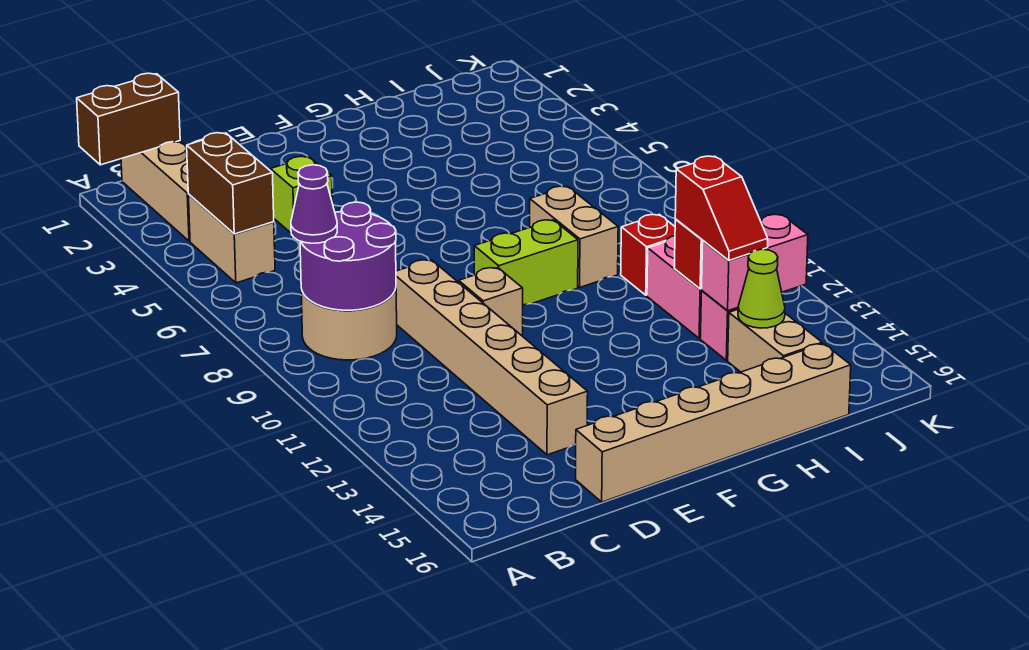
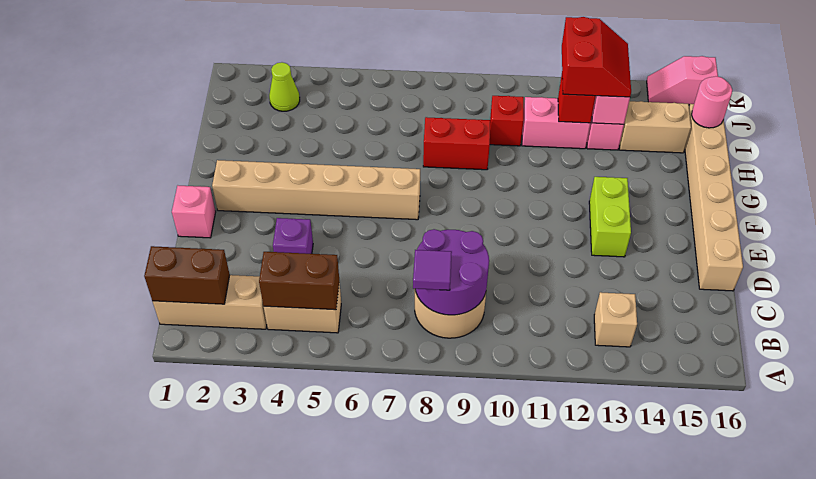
brown 1x2 brick [77,73,180,165] -> brown 1x2 brick turned to [144,246,230,304]
purple 1x1 cone [291,165,337,243] -> purple 1x1 tile [413,250,452,290]
lime 1x1 brick [270,156,332,233] -> purple 1x1 brick [273,218,313,254]
tan 1x6 brick [396,260,588,455] -> tan 1x6 brick moved to [212,160,420,220]
none -> pink 1x1 brick [172,186,216,238]
tan 1x1 brick [459,268,523,336] -> tan 1x1 brick moved to [594,292,637,347]
lime 1x2 brick [474,220,578,305] -> lime 1x2 brick moved to [589,177,631,257]
tan 1x2 brick [530,186,618,287] -> red 1x2 brick [423,117,490,170]
red 1x2 slope [675,156,768,260] -> red 2x2 slope [562,17,631,97]
lime 1x1 cone [738,249,785,328] -> lime 1x1 cone moved to [269,62,300,111]
none -> pink 1x1 round brick [692,76,732,128]
none -> pink 1x2 slope [647,56,718,105]

